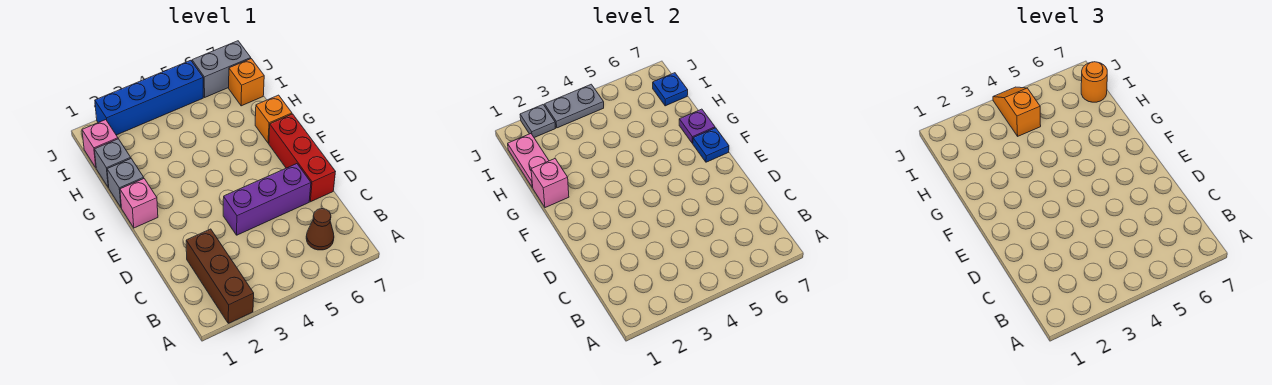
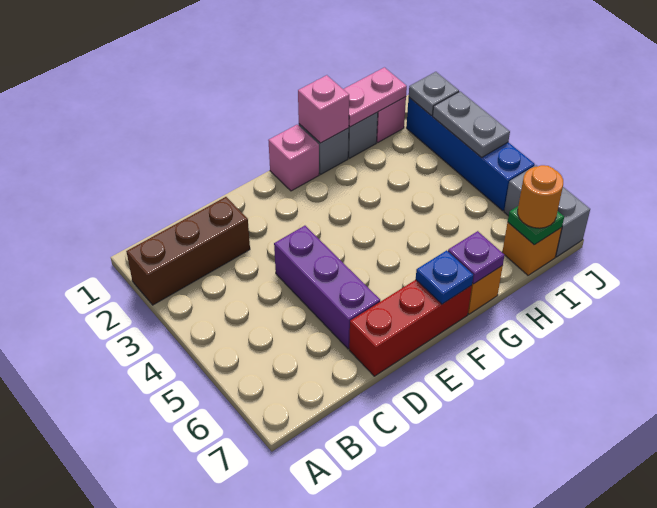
brown 1x1 cone [306,209,334,250] -> none
orange 1x2 slope [993,87,1041,136] -> none
blue 1x1 plate [653,73,688,106] -> green 1x1 plate [508,206,564,245]

